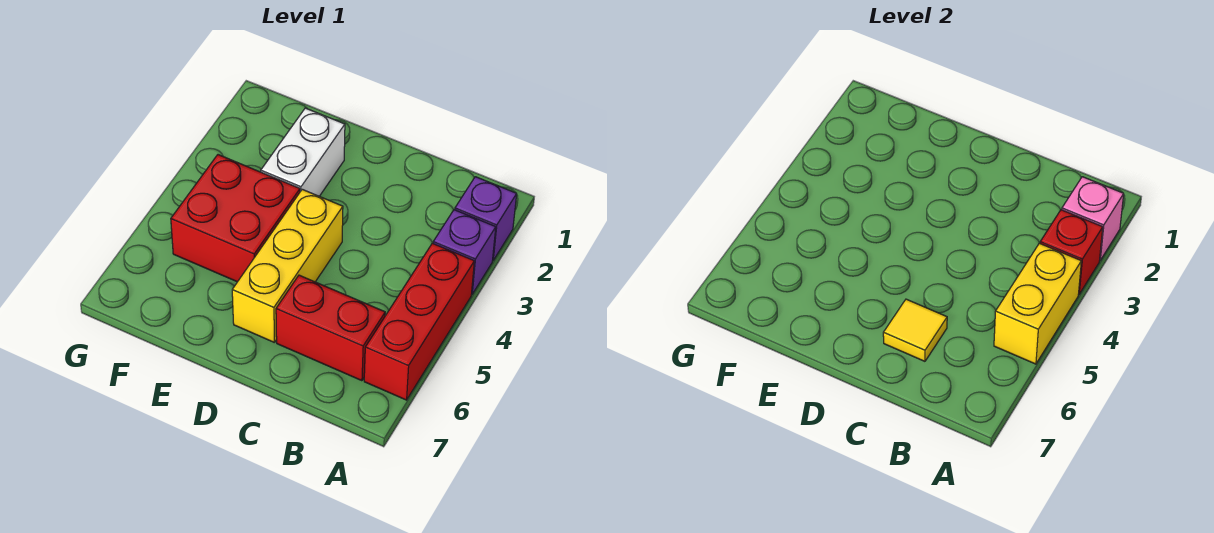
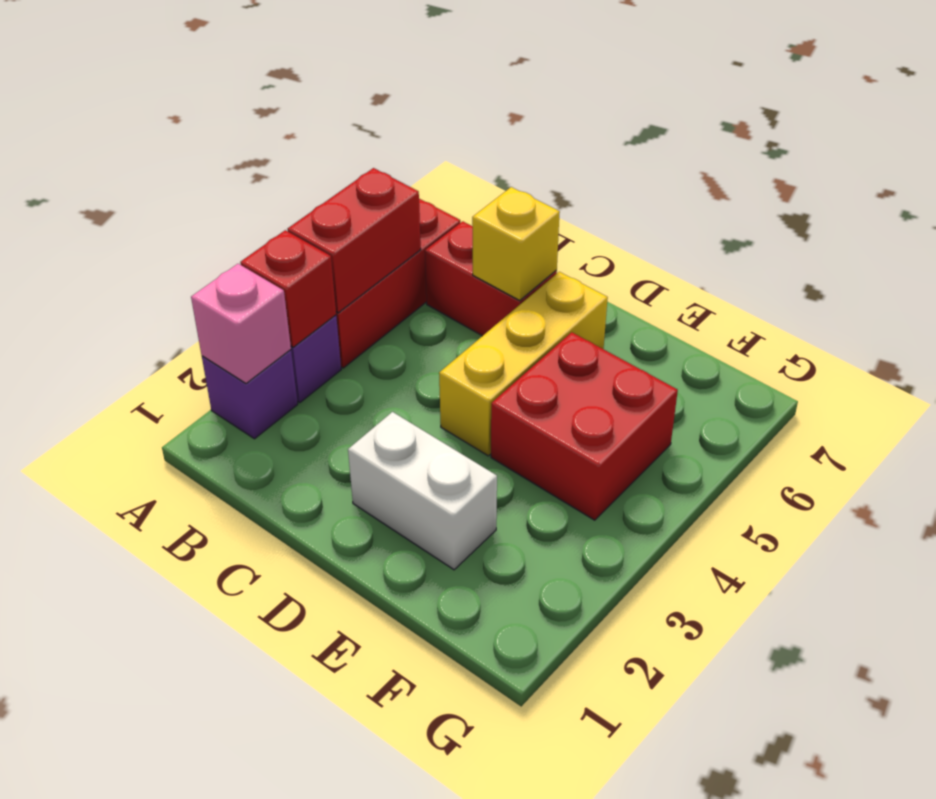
yellow 1x2 brick [994,243,1081,364] -> red 1x2 brick [288,168,421,313]
yellow 1x1 tile [883,299,947,361] -> yellow 1x1 brick [472,187,560,300]
white 1x2 brick [261,108,345,196] -> white 1x2 brick turned to [348,412,497,570]

